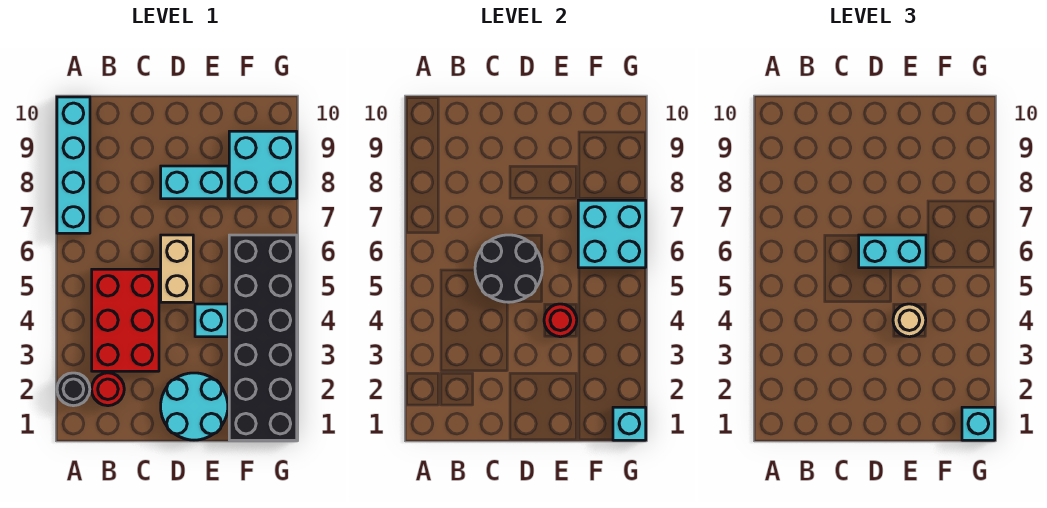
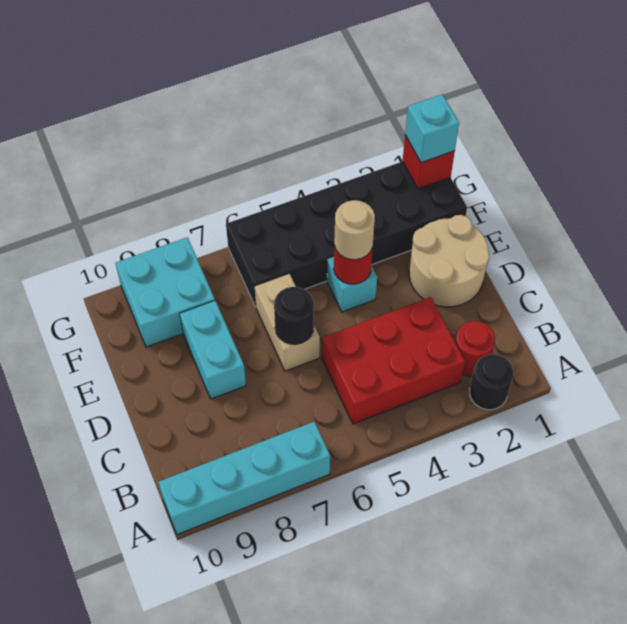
black 2x2 round brick [475,235,542,302] -> black 1x1 round brick [274,287,314,344]
cyan 2x2 round brick [161,373,228,440] -> tan 2x2 round brick [409,215,489,307]
tan 1x2 brick [161,235,193,302] -> tan 1x2 brick turned to [255,274,320,371]
cyan 1x2 brick [859,235,926,268] -> none
cyan 2x2 brick [578,200,646,268] -> none
cyan 1x1 brick [613,407,646,440] -> red 1x1 brick [403,135,455,189]

